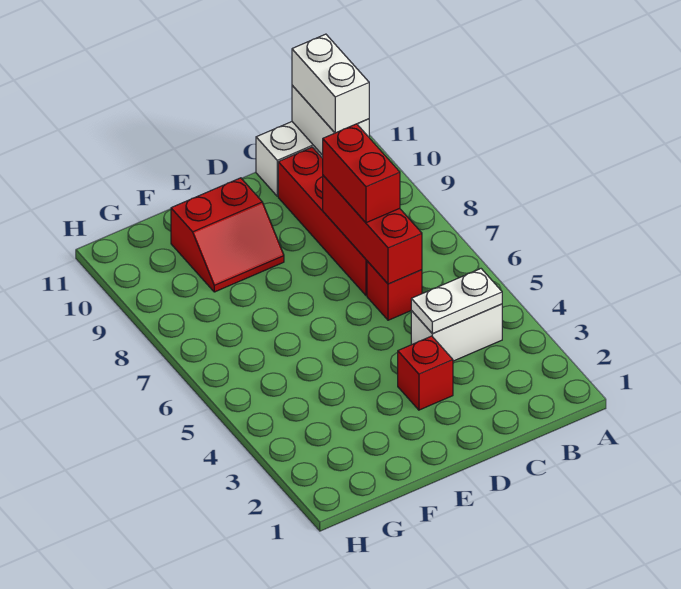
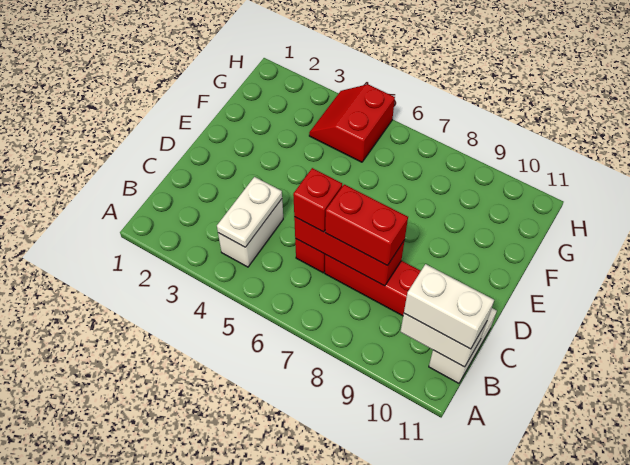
red 1x1 brick [398,336,453,410] -> red 1x1 brick moved to [293,168,342,232]
red 2x2 slope [171,178,284,292] -> red 2x2 slope moved to [309,84,395,162]

